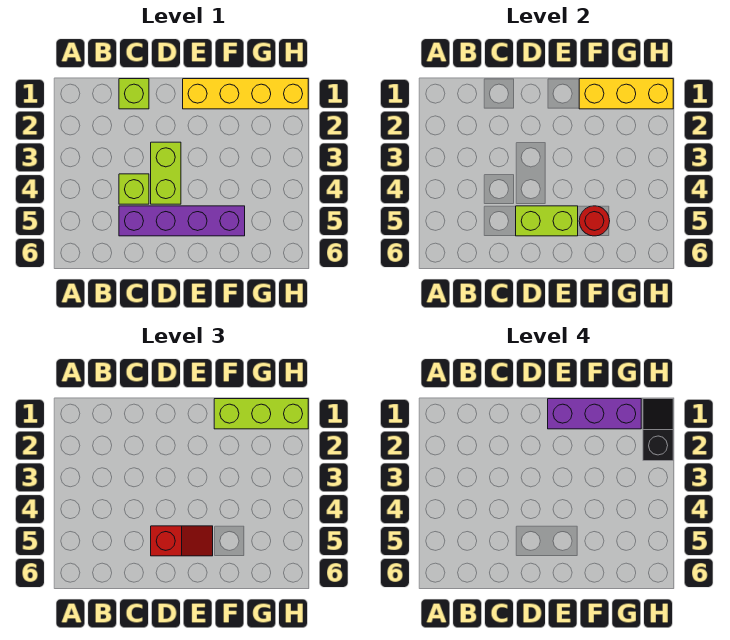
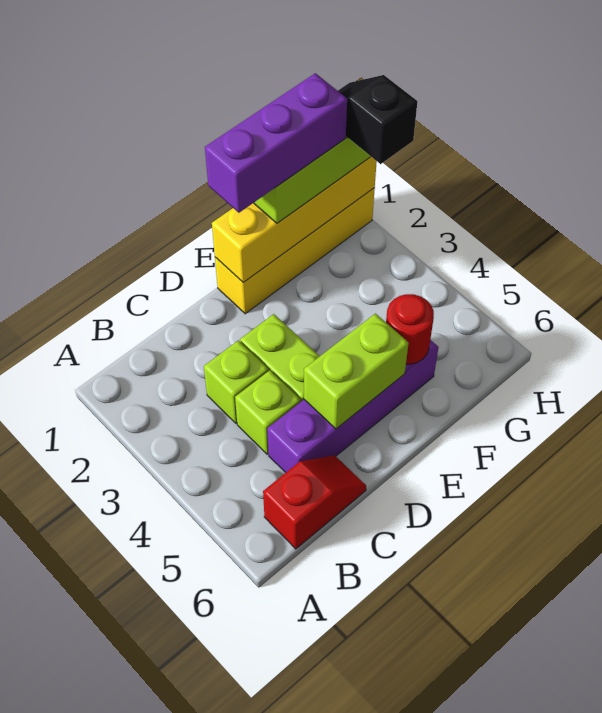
lime 1x1 brick [119,79,149,109] -> lime 1x1 brick moved to [204,340,268,423]
red 1x2 slope [151,526,213,556] -> red 1x2 slope moved to [263,455,366,549]
yellow 1x3 brick [579,79,673,109] -> yellow 1x4 brick [212,157,377,283]

